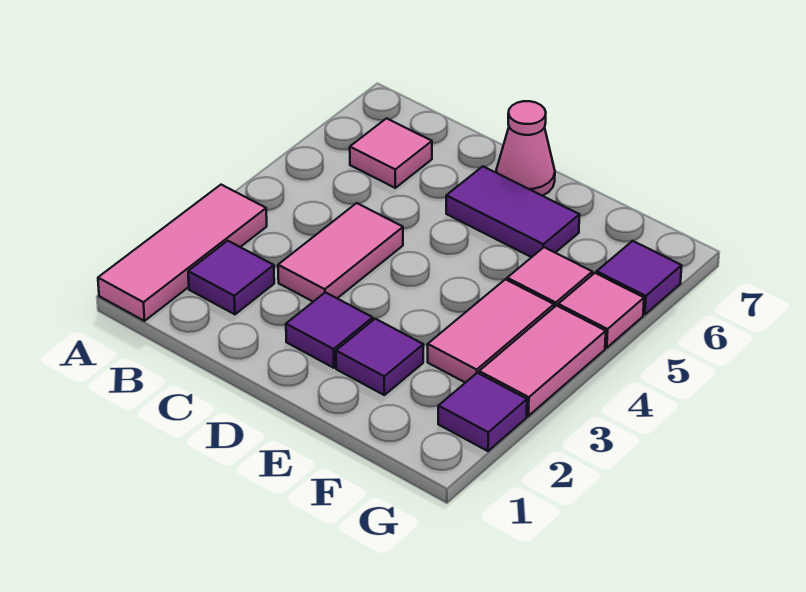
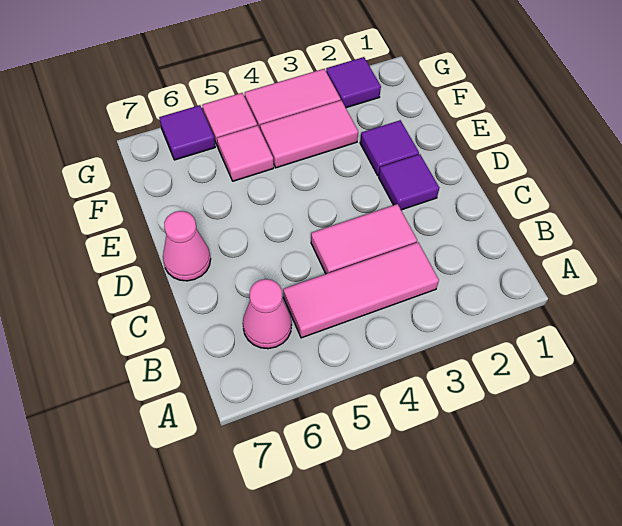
pink 1x3 tile [98,185,267,321] -> pink 1x3 tile moved to [283,242,439,338]
purple 1x1 tile [188,241,274,314] -> none
pink 1x1 tile [350,118,432,188] -> pink 1x1 cone [243,279,292,349]
purple 1x2 tile [446,166,579,257] -> none

